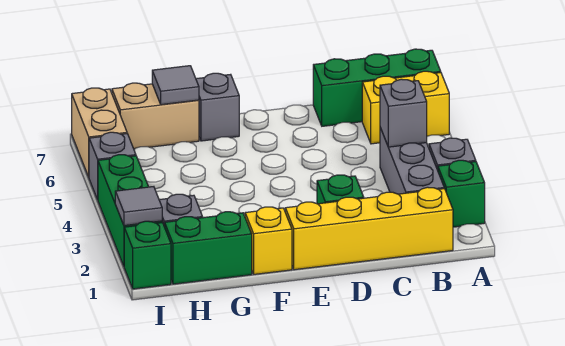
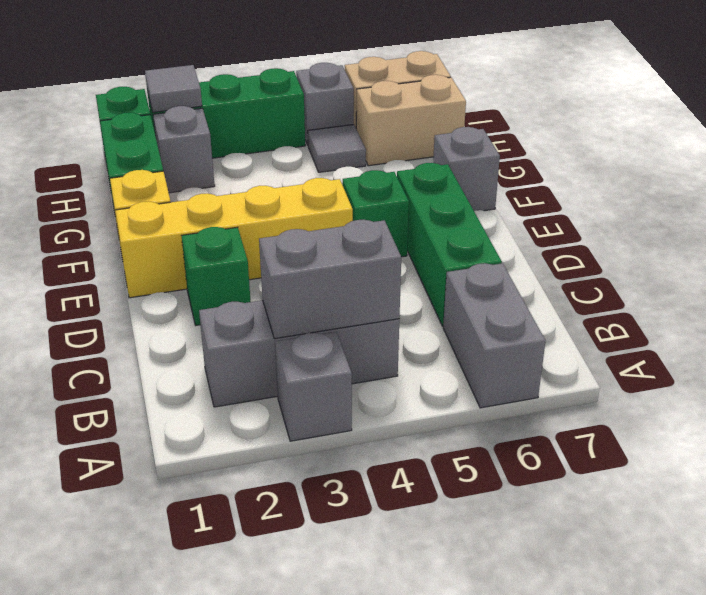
green 1x1 brick [438,160,485,227] -> green 1x1 brick moved to [343,170,409,257]
yellow 1x2 brick [362,71,449,144] -> grey 1x2 brick [443,263,545,408]
green 1x3 brick [313,49,441,126] -> green 1x3 brick moved to [397,163,502,326]
yellow 1x4 brick [285,187,453,270] -> yellow 1x4 brick turned to [115,178,353,298]
grey 1x1 brick [380,79,427,147] -> grey 1x2 brick [259,220,401,339]
tan 1x2 brick [112,83,199,149] -> tan 1x2 brick turned to [356,75,466,166]
grey 1x1 tile [152,66,199,105] -> grey 1x1 tile moved to [308,125,366,172]

